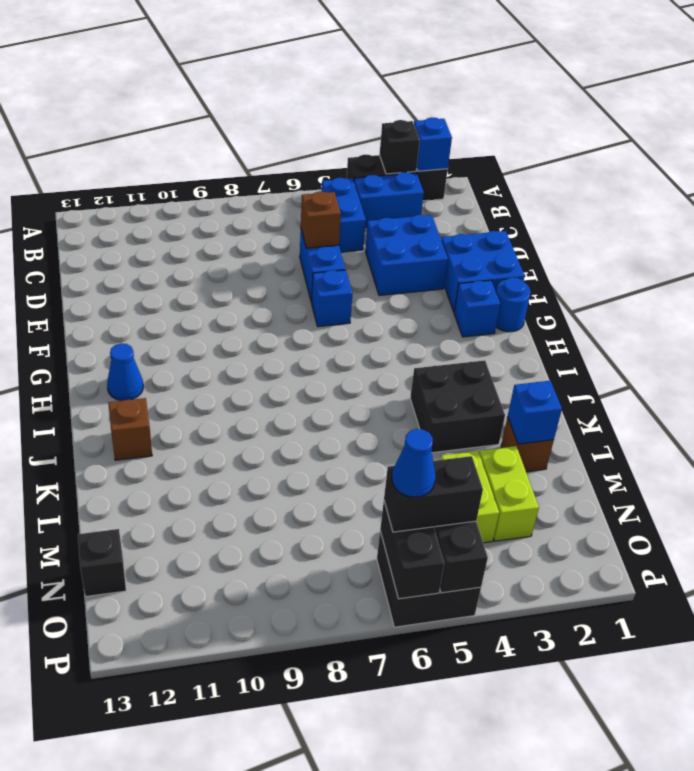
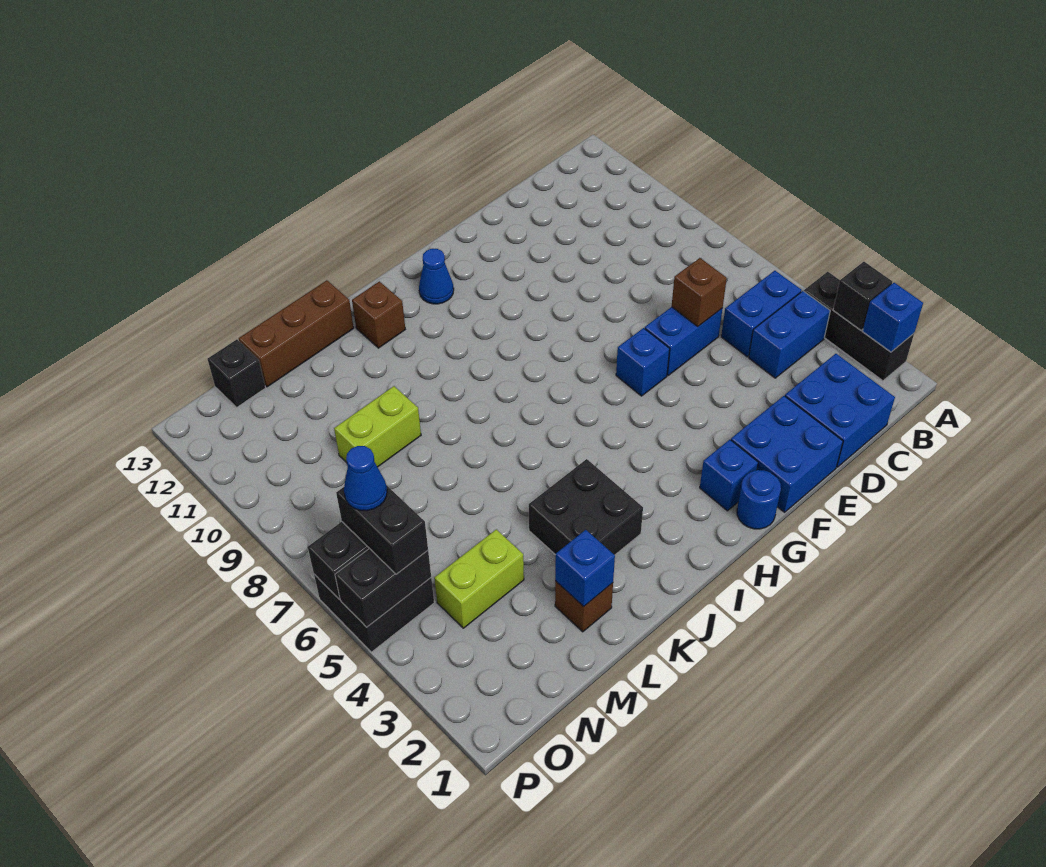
blue 1x2 brick [354,172,424,228] -> blue 1x2 brick turned to [749,291,830,378]
blue 2x2 brick [365,215,448,295] -> blue 2x2 brick moved to [785,354,895,467]
none -> brown 1x3 brick [239,280,354,387]
lime 1x2 brick [480,446,539,541] -> lime 1x2 brick moved to [334,386,421,467]

